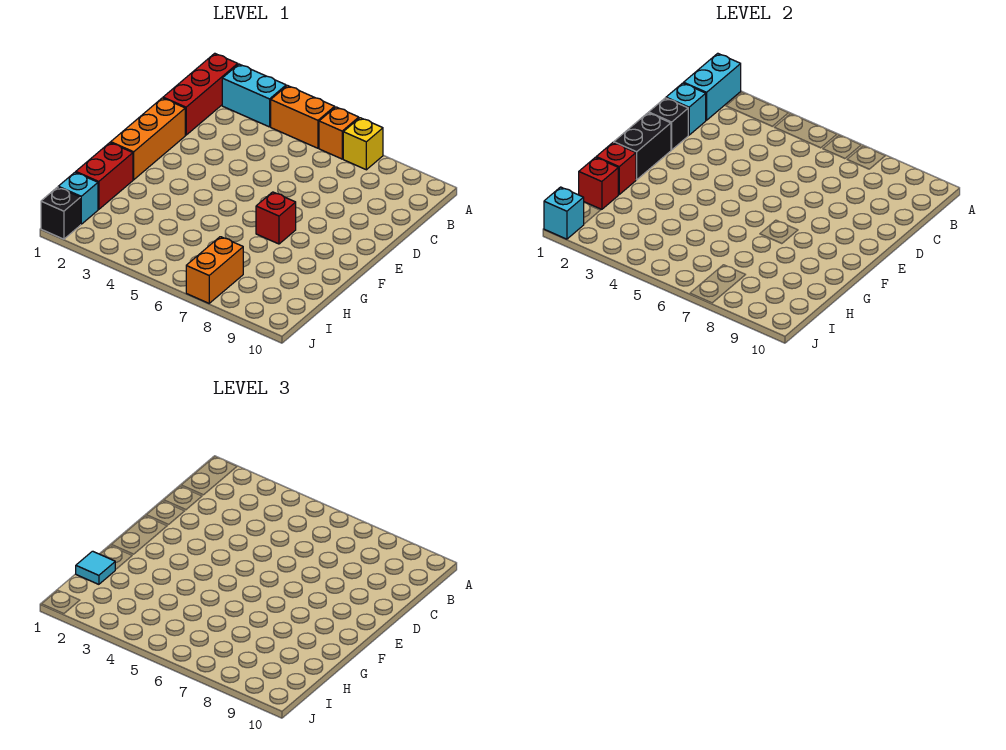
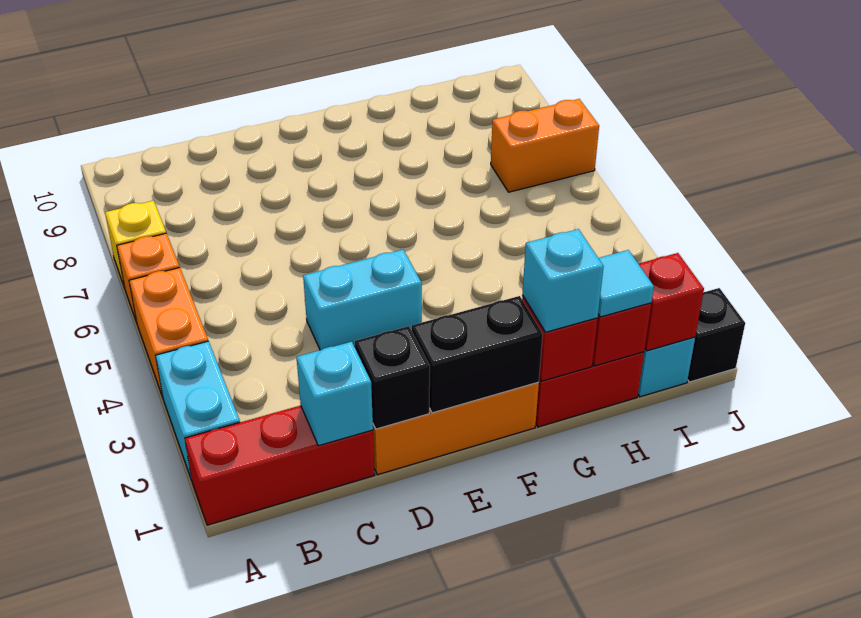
cyan 1x2 brick [684,53,741,120] -> cyan 1x2 brick moved to [303,250,422,350]
red 1x1 brick [256,192,296,244] -> red 1x1 brick moved to [639,253,704,351]
cyan 1x1 brick [544,187,584,239] -> cyan 1x1 brick moved to [522,229,604,332]

